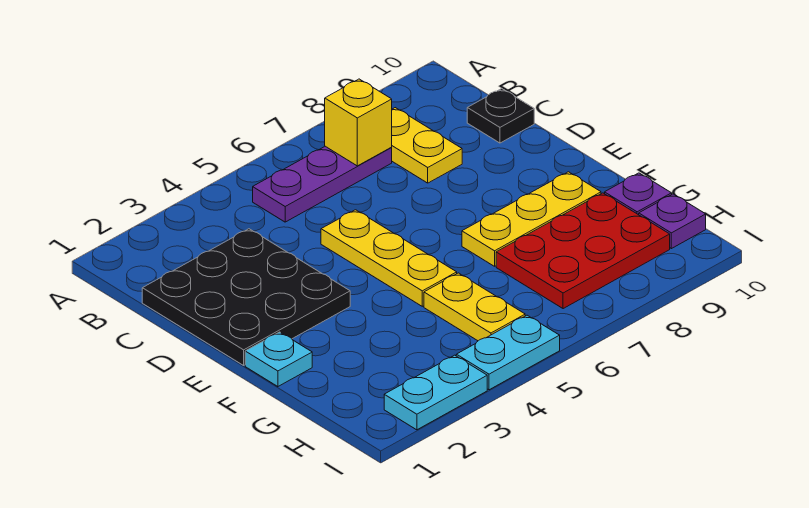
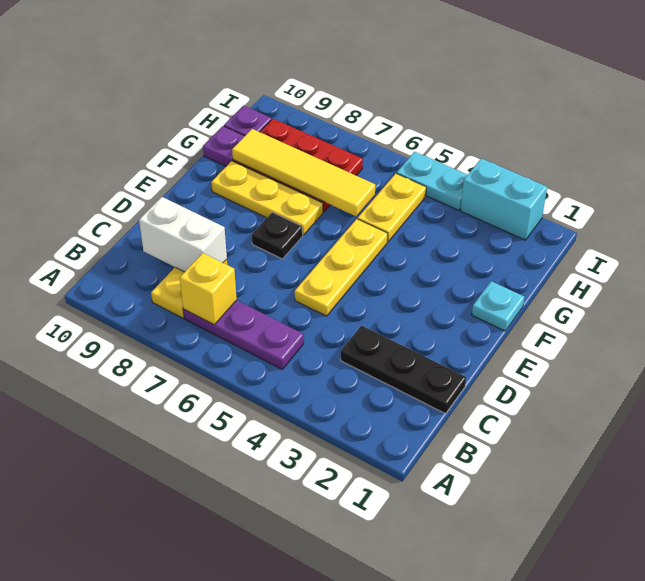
black 3x3 plate [142,229,350,365] -> black 1x3 plate [341,326,466,414]
none -> white 1x2 brick [139,197,227,272]
black 1x1 plate [467,89,534,143] -> black 1x1 plate moved to [252,212,303,259]
none -> yellow 1x4 tile [232,129,375,216]
cyan 1x2 plate [384,355,487,430] -> cyan 1x2 brick [461,158,547,240]

